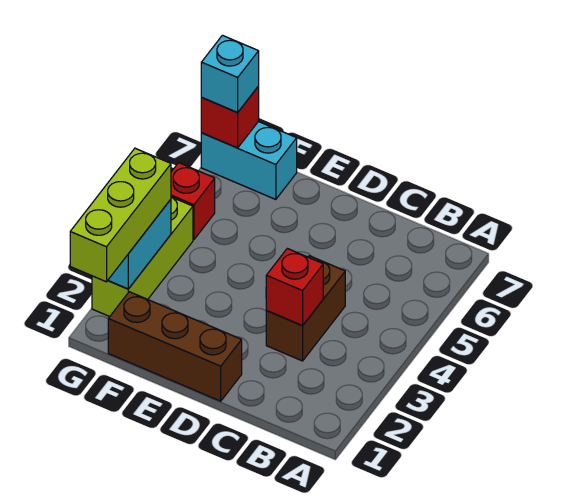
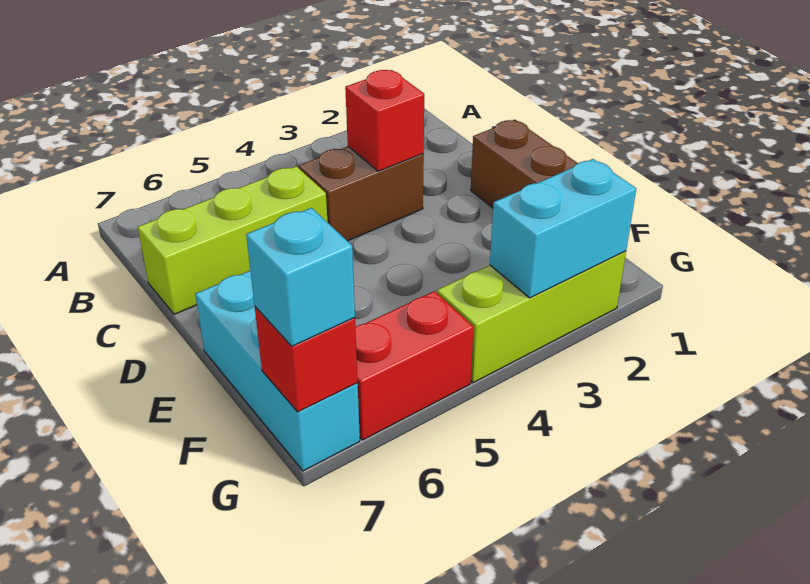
cyan 1x2 brick [201,121,297,200] -> cyan 1x3 brick [195,271,360,471]
lime 1x3 brick [70,148,171,282] -> lime 1x3 brick moved to [138,166,328,314]
red 1x1 brick [171,163,215,240] -> red 1x2 brick [355,291,474,440]

